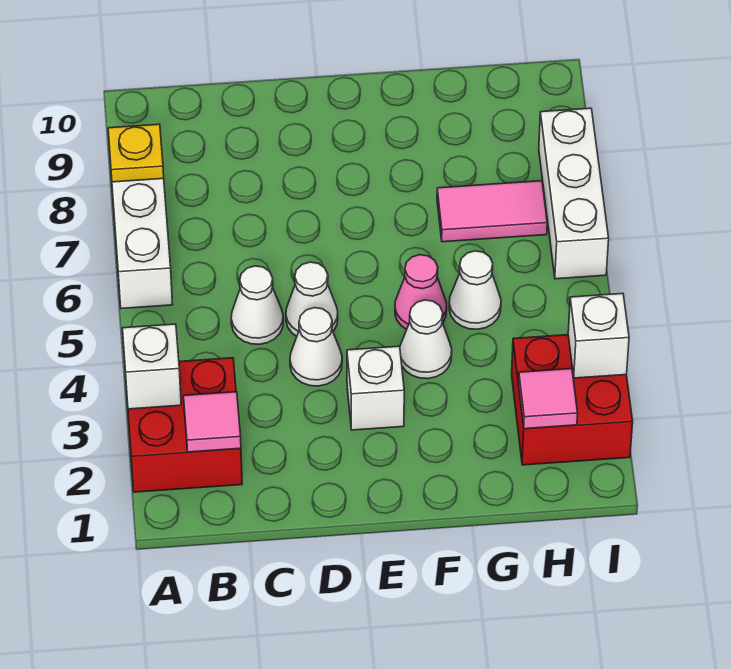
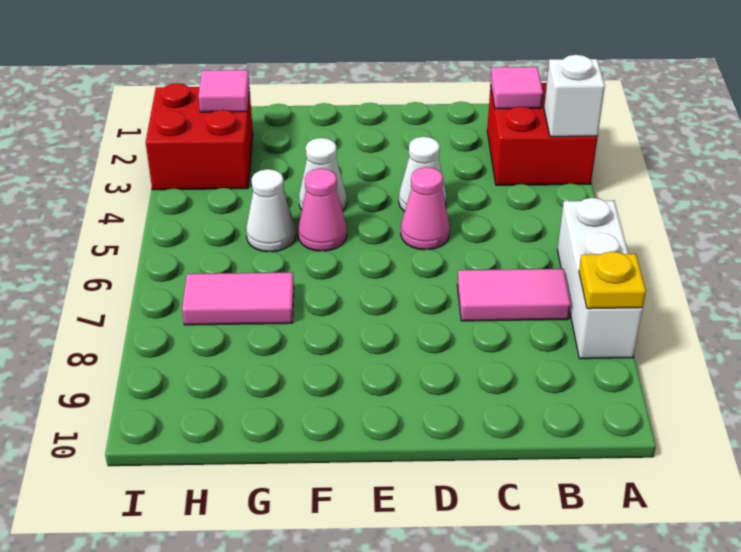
none -> pink 1x2 tile [457,269,571,321]
white 1x1 cone [231,266,283,344] -> none
white 1x1 cone [286,262,338,336] -> pink 1x1 cone [401,167,450,250]
white 1x1 brick [347,346,404,430] -> none
white 1x1 brick [568,293,629,378] -> none
white 1x3 brick [539,108,609,279] -> none

